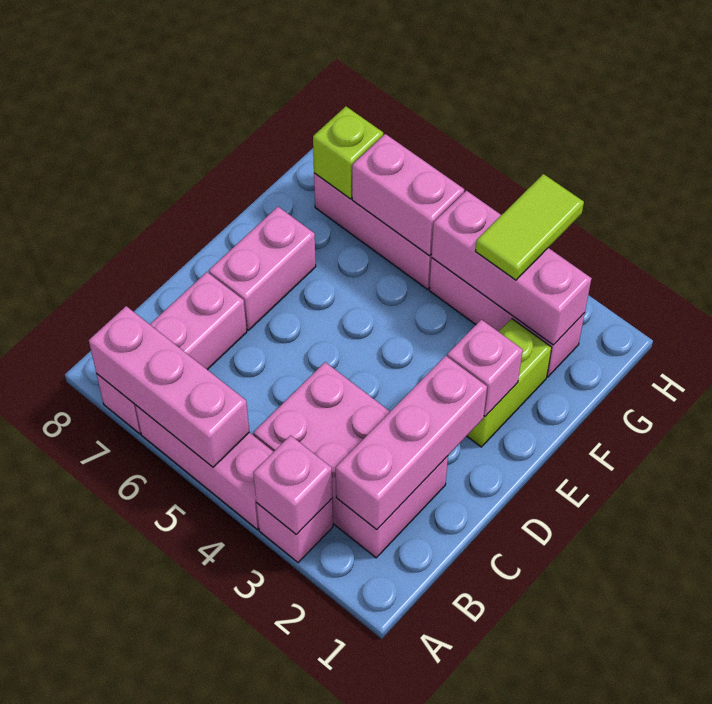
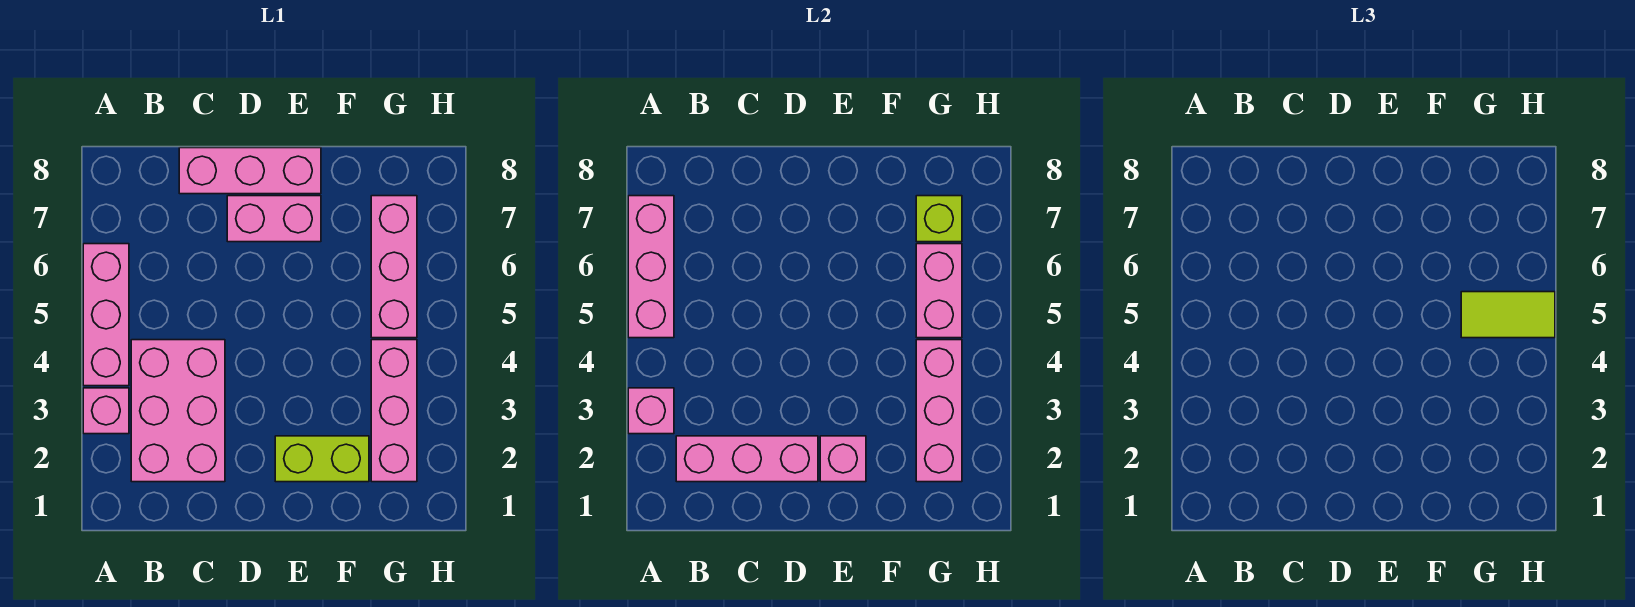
pink 1x3 brick [97,272,247,434] -> pink 1x3 brick moved to [179,148,321,194]
lime 1x2 tile [475,174,584,280] -> lime 1x2 tile moved to [1461,292,1555,338]

